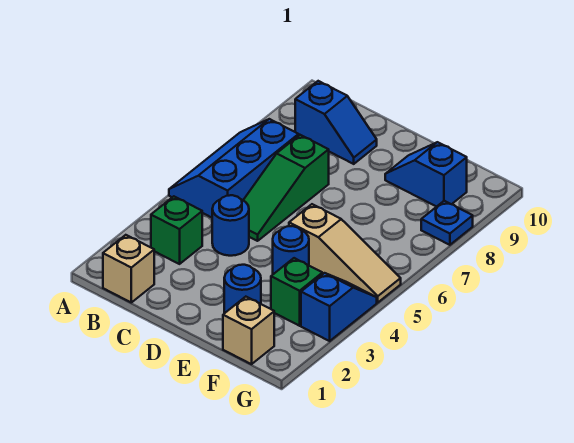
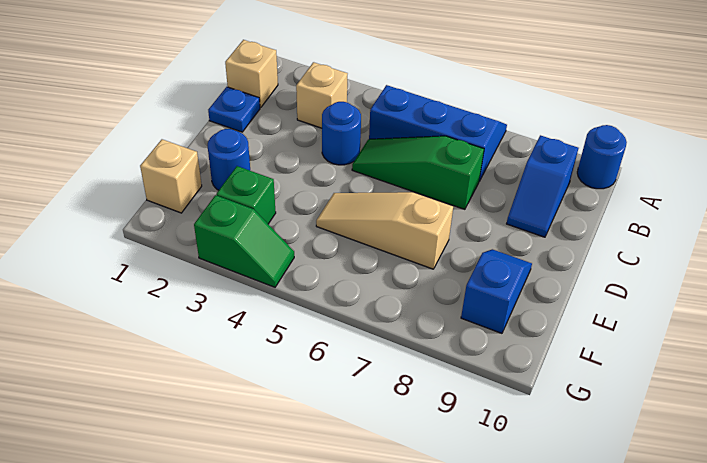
green 1x1 brick [151,196,202,264] -> tan 1x1 brick [296,62,347,128]
blue 1x1 round brick [273,226,309,274] -> blue 1x1 round brick moved to [577,125,627,189]
tan 1x3 slope [289,204,401,303] -> tan 1x3 slope turned to [316,192,453,269]
blue 1x2 slope [301,273,377,341] -> green 1x2 slope [194,195,294,287]
blue 1x1 plate [421,201,473,245] -> blue 1x1 plate moved to [208,87,260,132]

